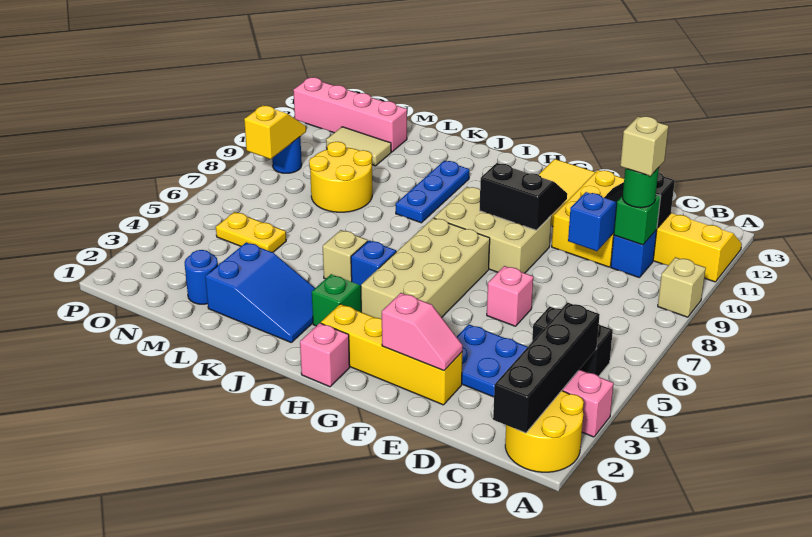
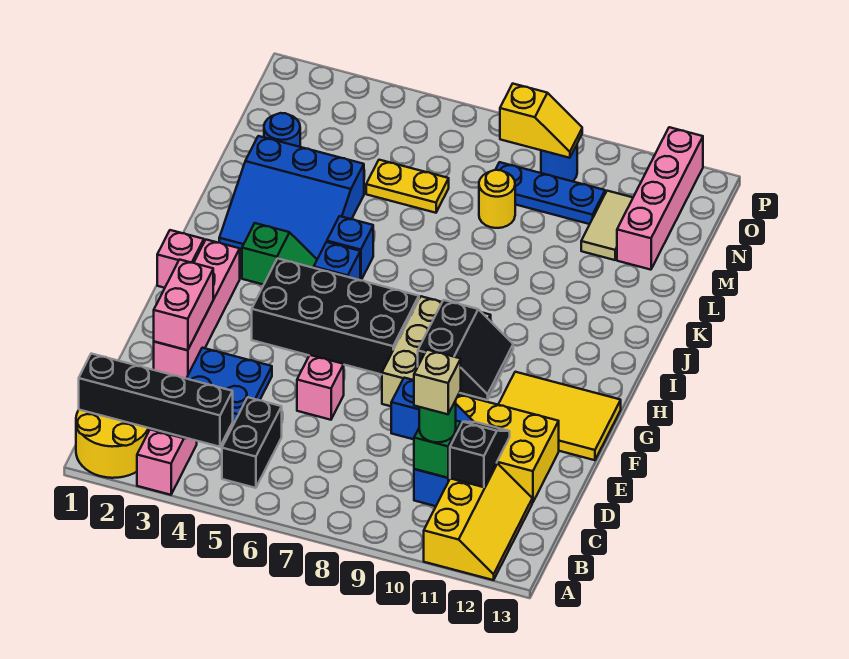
tan 1x1 brick [658,257,706,317] -> none
yellow 1x4 brick [321,304,462,405] -> pink 1x4 brick [154,240,240,378]
pink 1x2 slope [382,293,463,371] -> pink 1x2 brick [154,260,213,350]
tan 2x4 brick [361,218,490,319] -> black 2x4 brick [252,258,419,375]
blue 2x3 slope [205,242,315,342] -> blue 3x3 slope [219,136,364,259]
tan 1x1 brick [323,230,368,282] -> blue 1x1 brick [327,216,373,280]
blue 1x3 plate [396,161,469,223] -> blue 1x3 plate moved to [496,162,605,224]
yellow 2x2 round brick [309,142,372,212] -> yellow 1x1 round brick [479,170,515,228]
yellow 1x2 plate [216,212,286,252] -> yellow 1x2 plate turned to [366,160,449,213]

